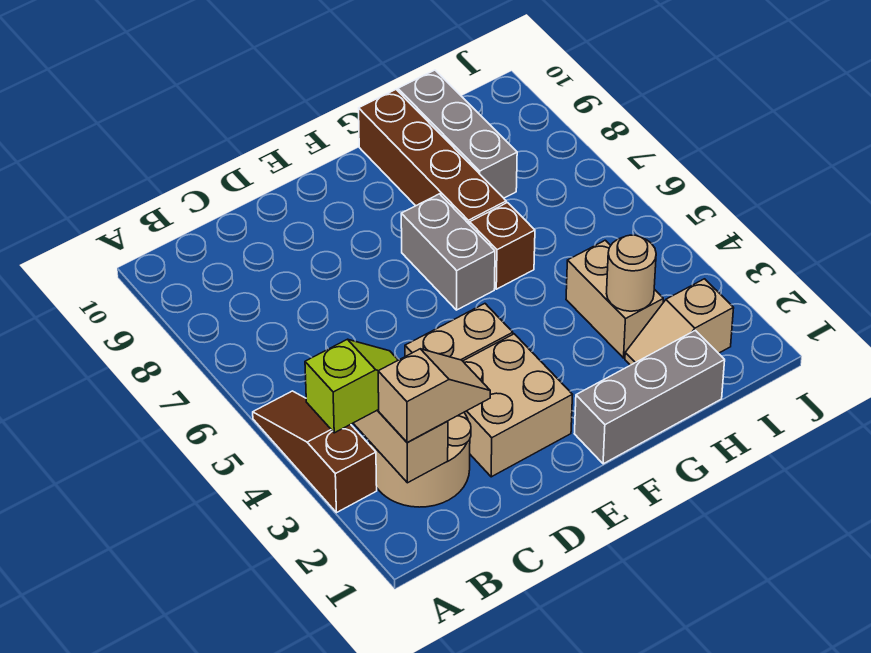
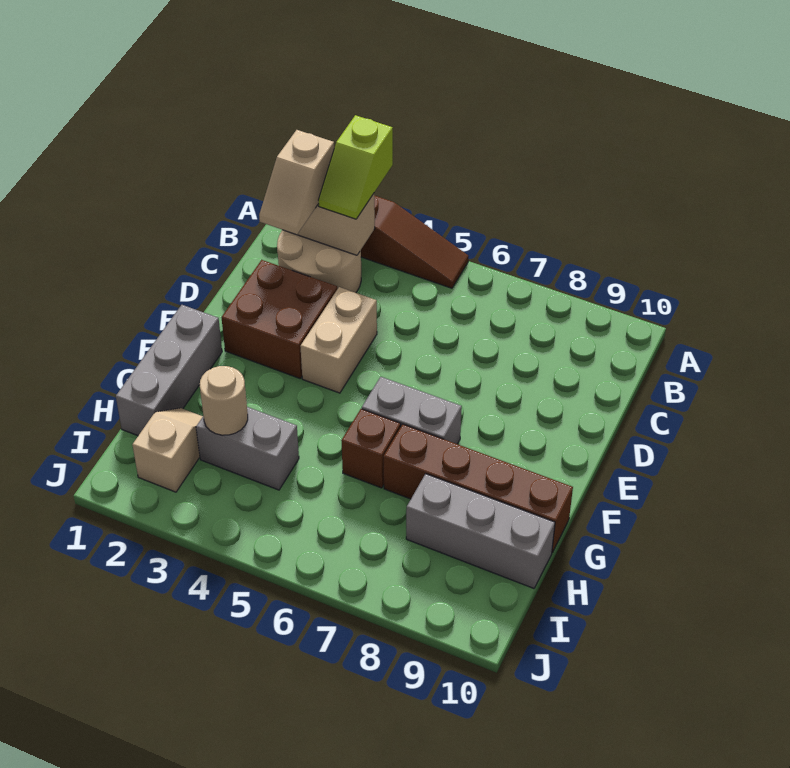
tan 2x2 brick [463,334,573,477] -> brown 2x2 brick [221,260,337,379]
tan 1x2 brick [566,240,663,358] -> grey 1x2 brick [196,407,299,490]

